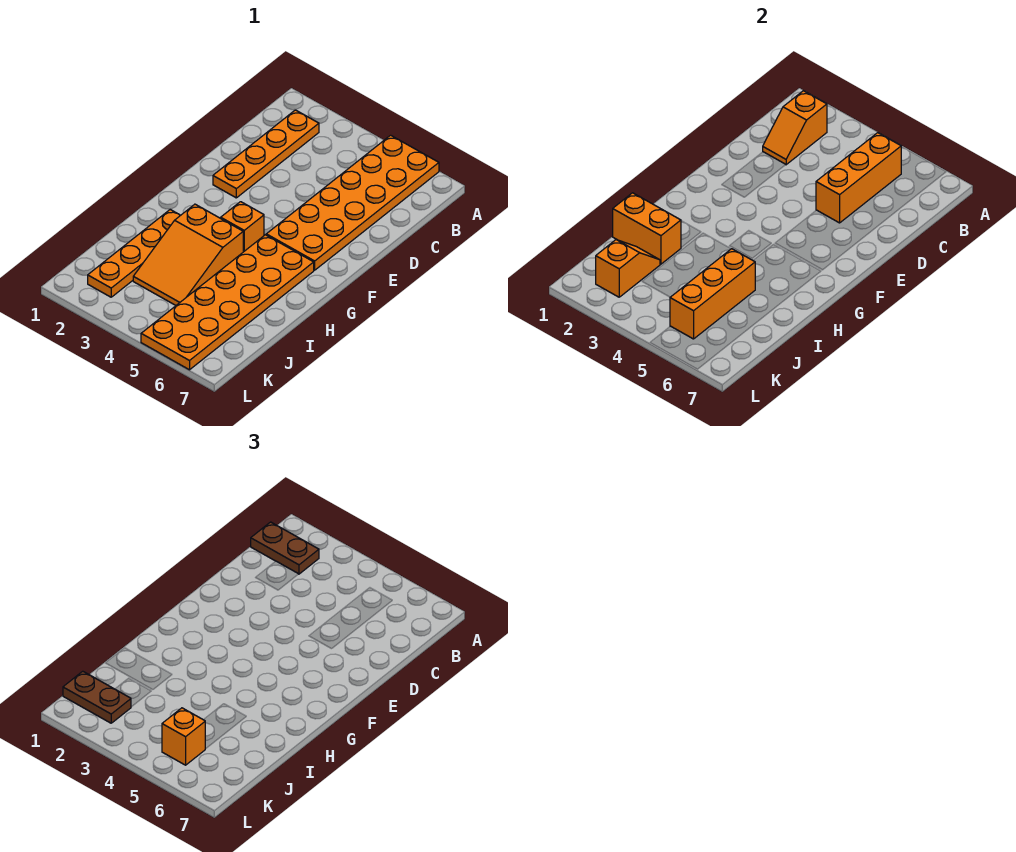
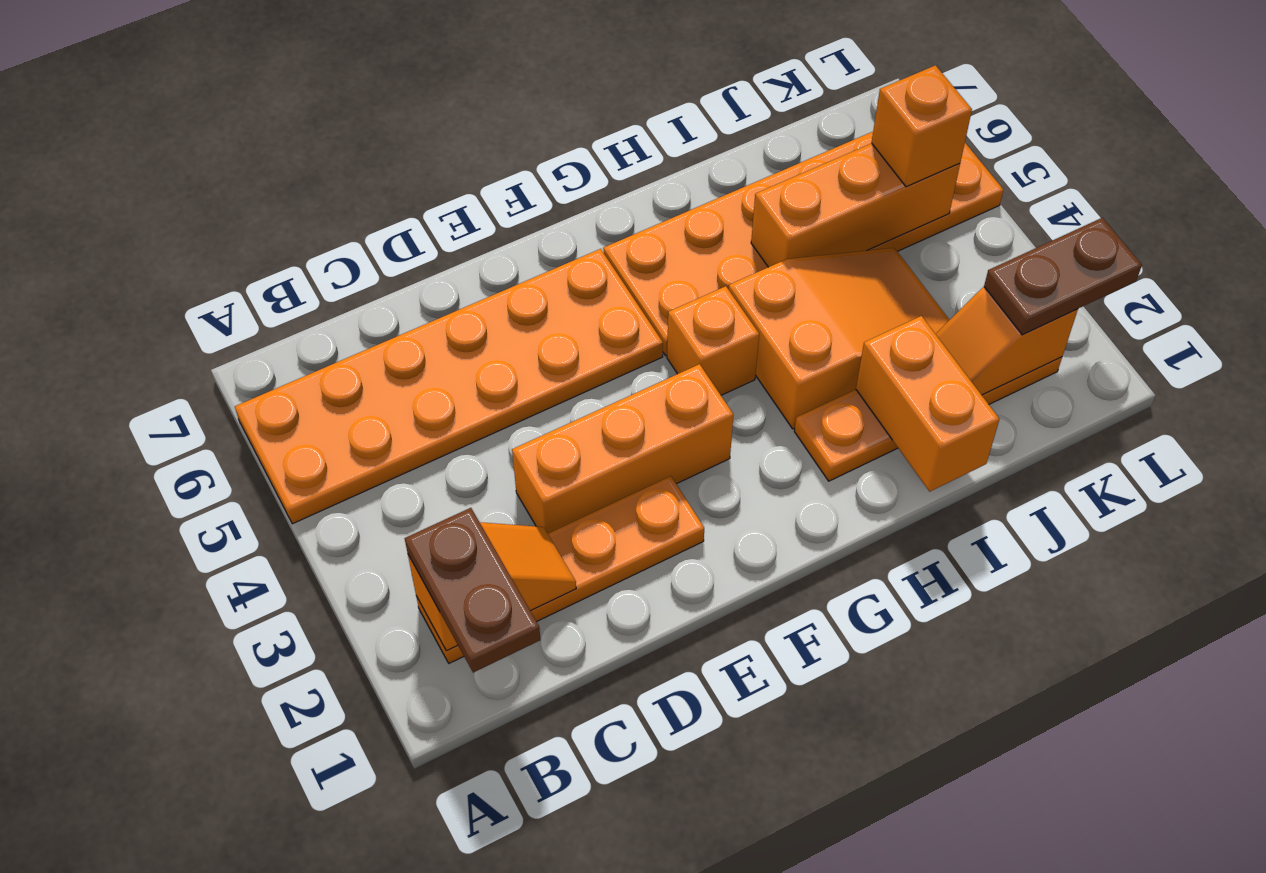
orange 1x3 brick [816,133,901,223] -> orange 1x3 brick moved to [512,364,733,533]
brown 1x2 plate [63,671,131,723] -> brown 1x2 plate turned to [984,218,1142,335]

